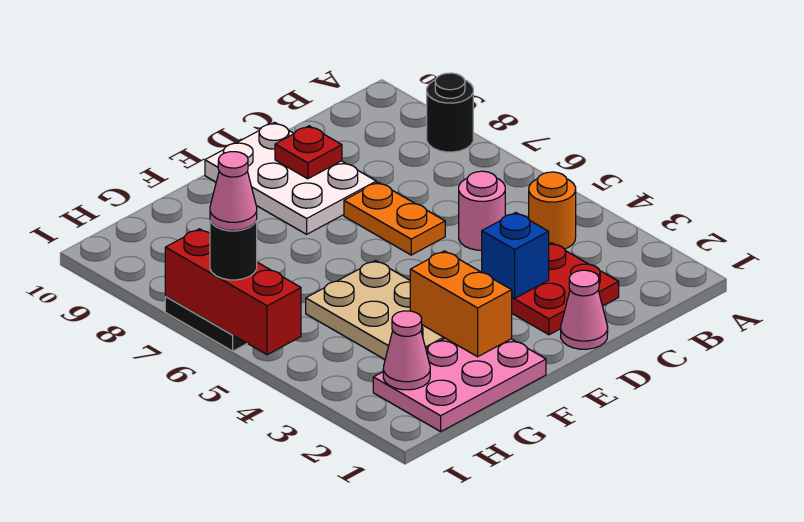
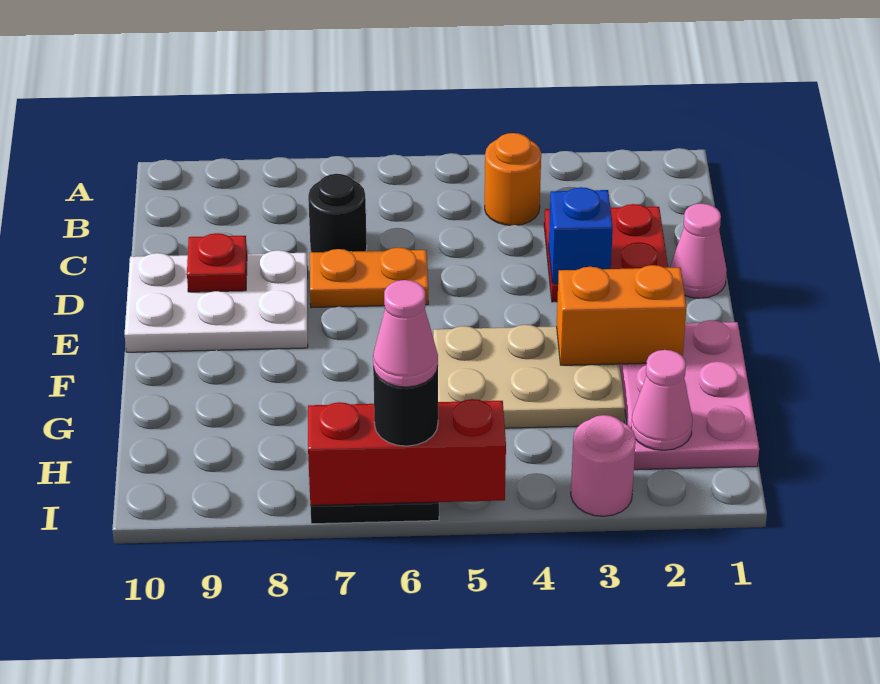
black 1x1 round brick [427,73,473,152] -> black 1x1 round brick moved to [308,174,367,252]
pink 1x1 round brick [459,171,505,250] -> pink 1x1 round brick moved to [571,415,636,516]

